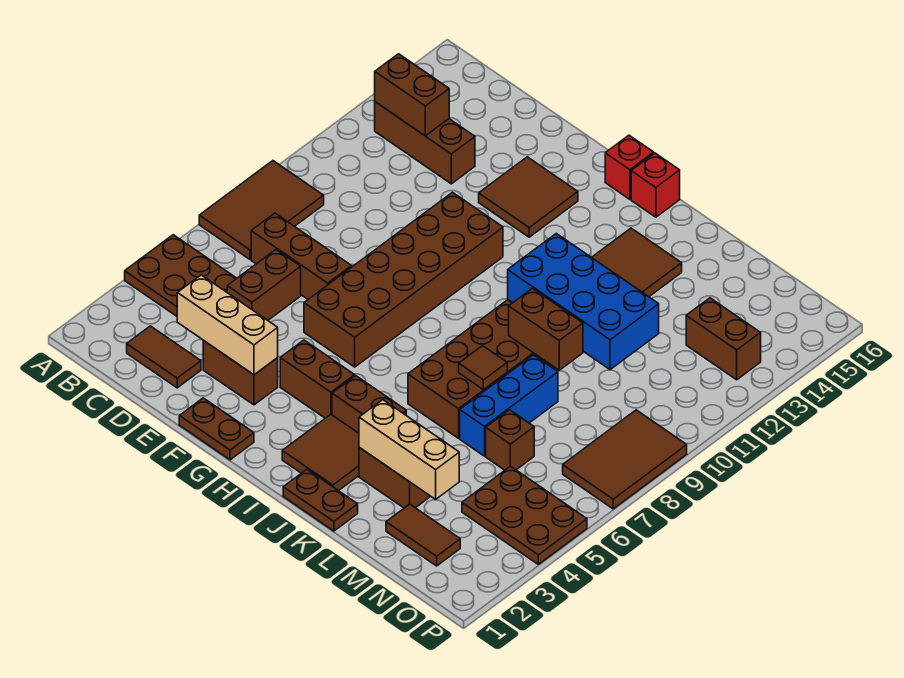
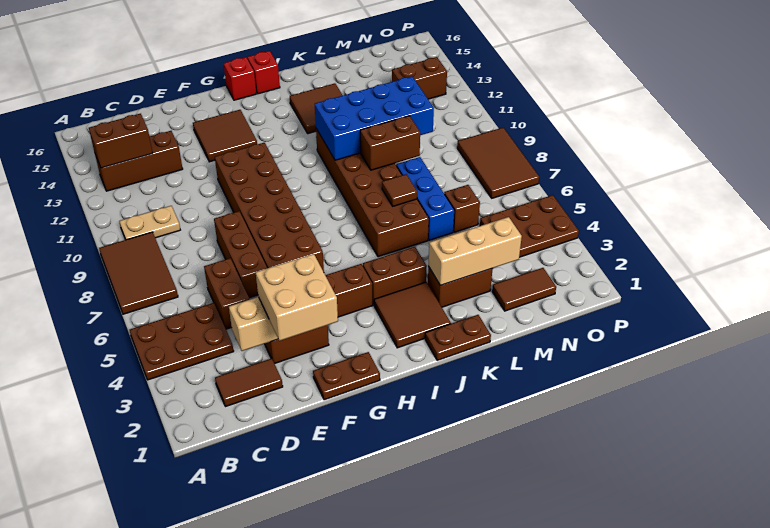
none -> tan 1x2 plate [119,206,180,240]
brown 1x3 brick [251,213,352,299] -> brown 1x3 brick turned to [214,211,267,298]
none -> tan 2x2 brick [256,254,338,341]

